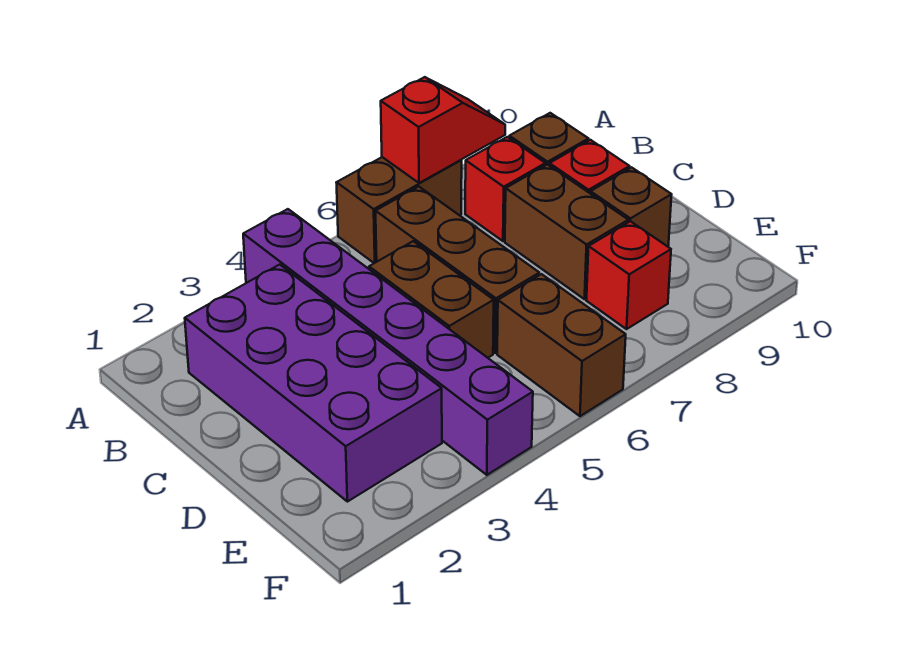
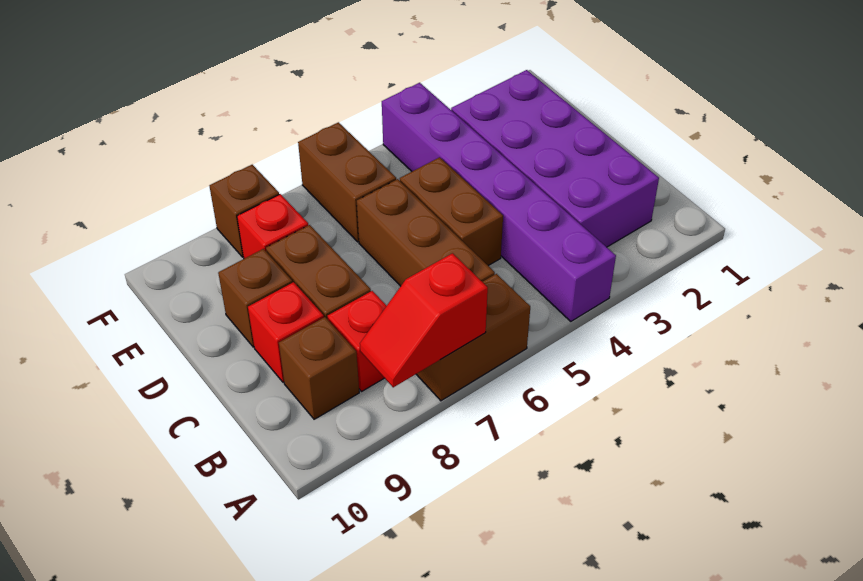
none -> brown 1x1 brick [209,165,279,257]

